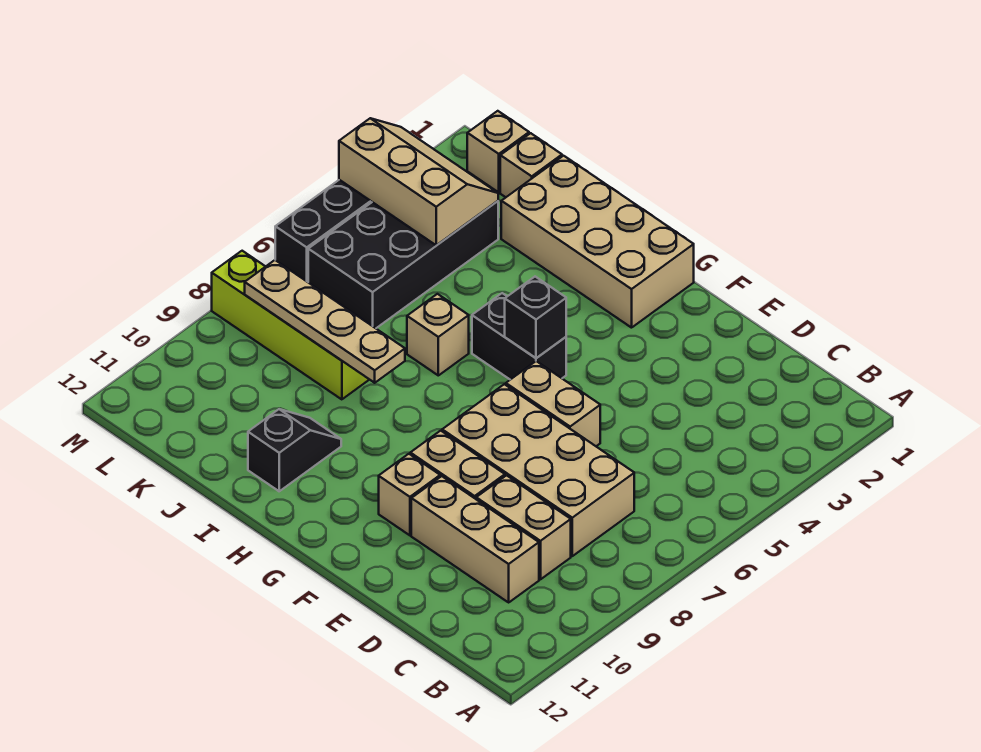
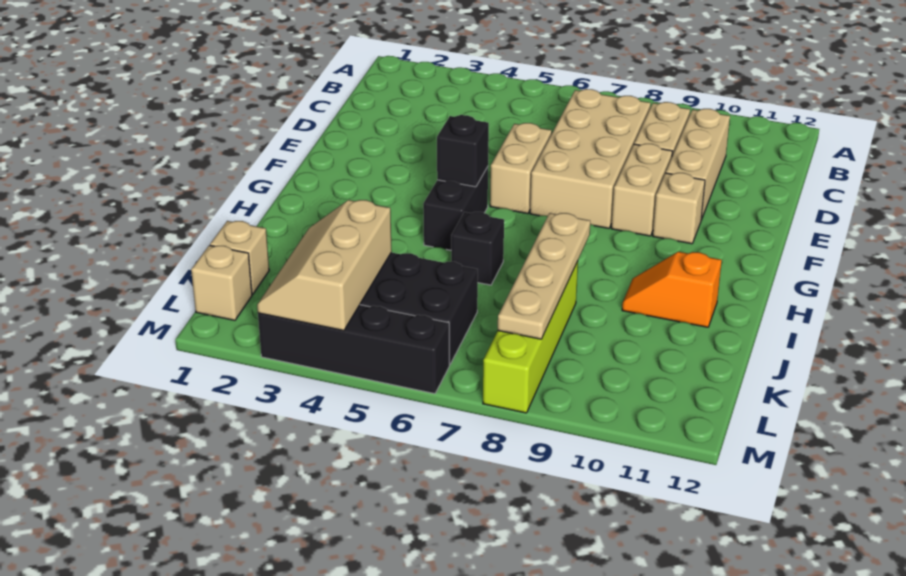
tan 2x4 brick [501,156,694,328] -> none
tan 1x1 brick [407,294,469,375] -> black 1x1 brick [451,212,504,285]
black 1x2 slope [248,409,341,491] -> orange 1x2 slope [622,252,722,327]

